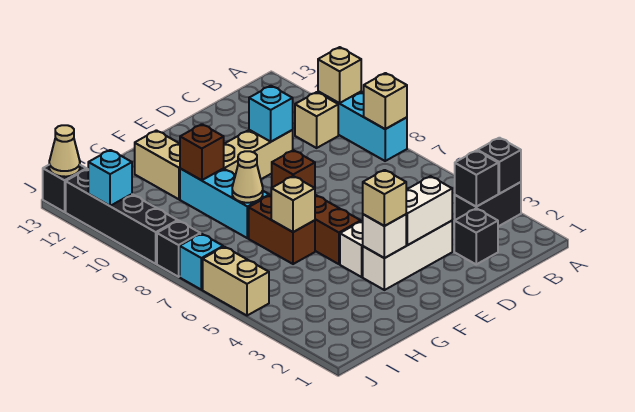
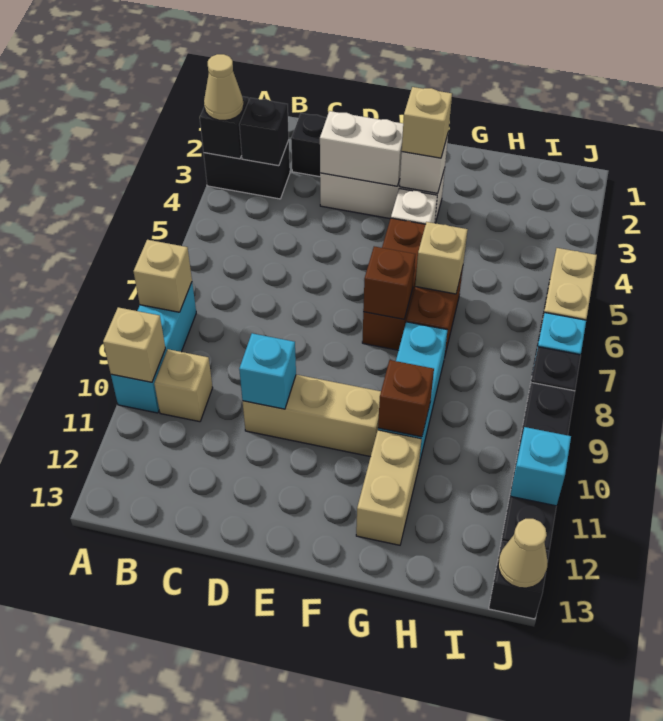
tan 1x1 cone [232,151,263,203] -> tan 1x1 cone moved to [204,54,244,120]

